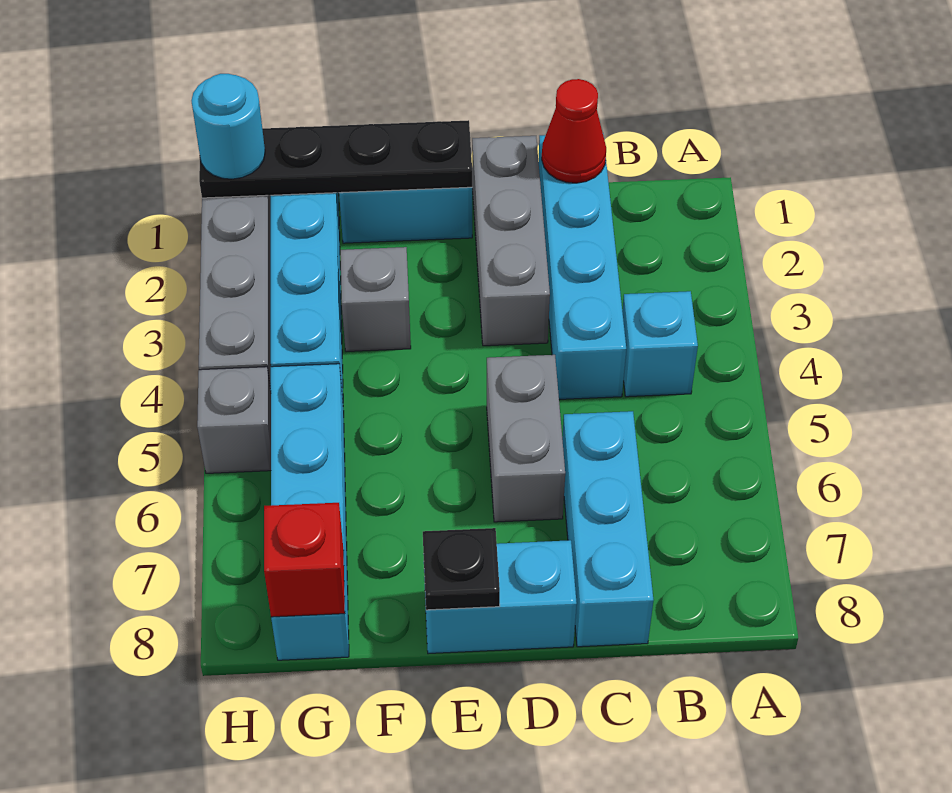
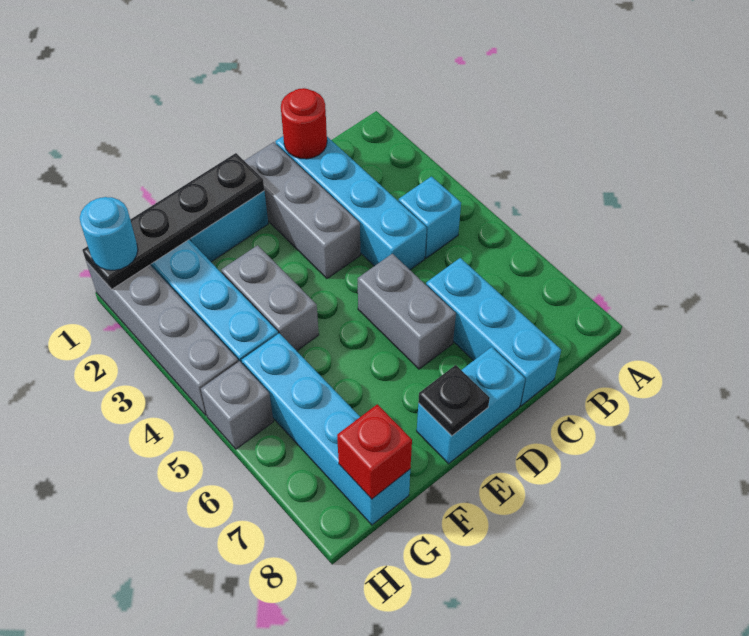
red 1x1 cone [542,79,606,183] -> red 1x1 round brick [281,88,327,159]
grey 1x1 brick [340,247,411,352] -> grey 1x2 brick [221,245,319,351]

